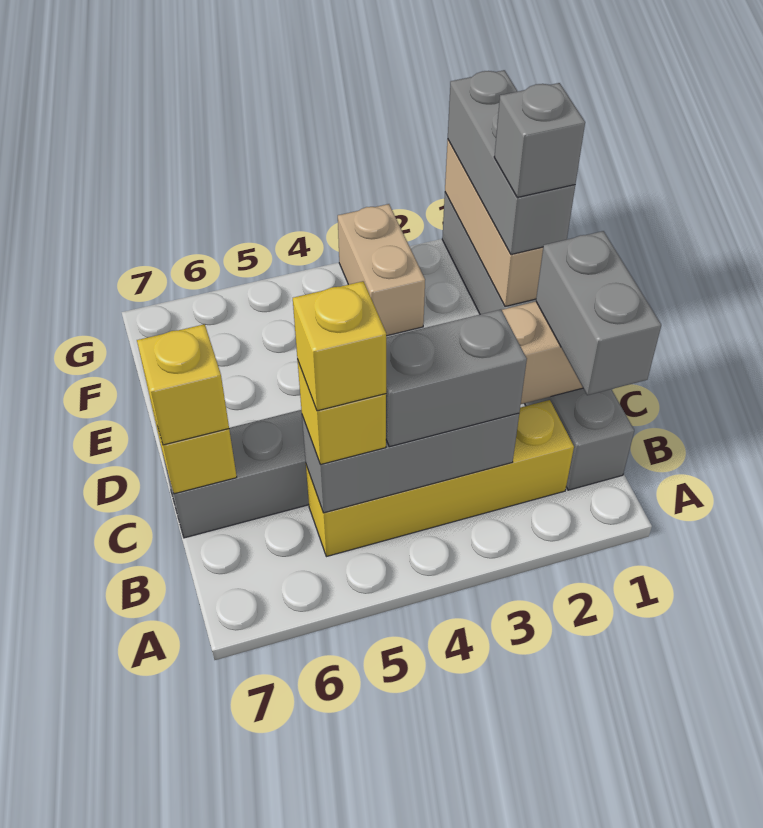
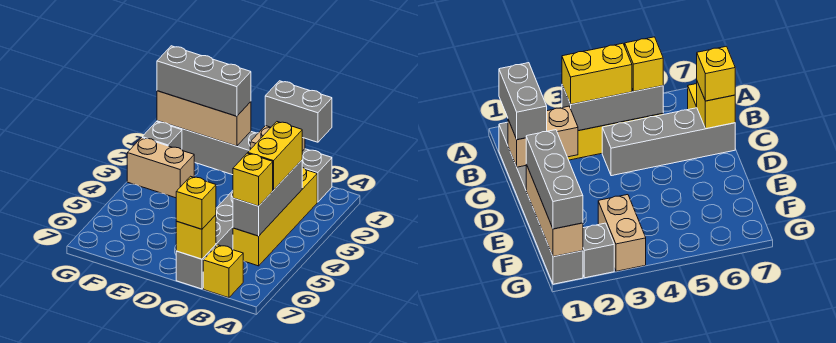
grey 1x2 brick [386,310,527,447] -> yellow 1x2 brick [248,122,302,190]
yellow 1x1 brick [293,281,386,411] -> yellow 1x1 brick moved to [203,245,243,298]
grey 1x1 brick [494,83,585,198] -> grey 1x1 brick moved to [142,122,182,149]

